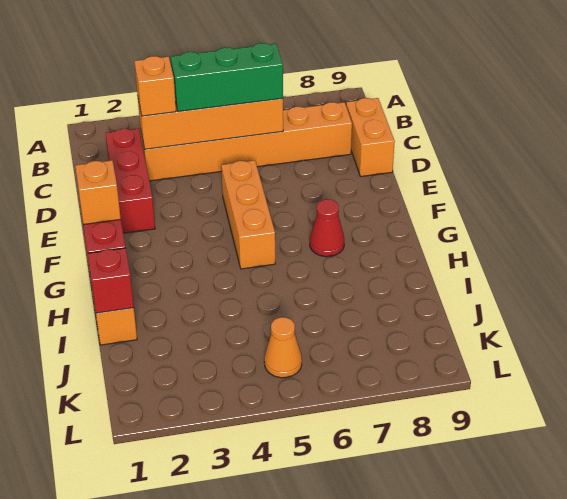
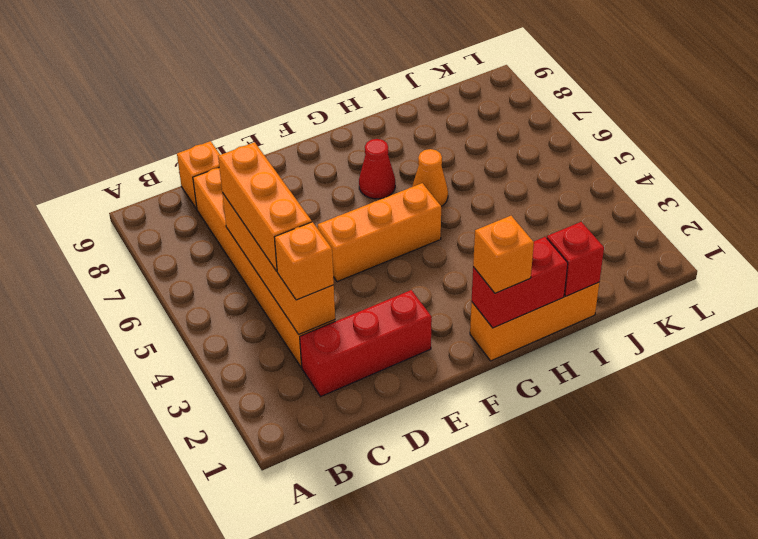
green 1x3 brick [171,43,283,112] -> orange 1x3 brick [218,142,312,271]
orange 1x2 brick [346,98,395,177] -> orange 1x1 brick [177,141,220,209]
orange 1x1 cone [264,317,302,378] -> orange 1x1 cone moved to [412,149,448,206]

